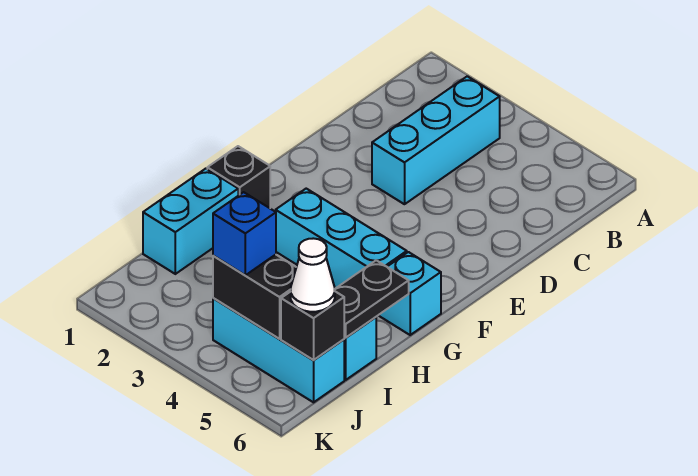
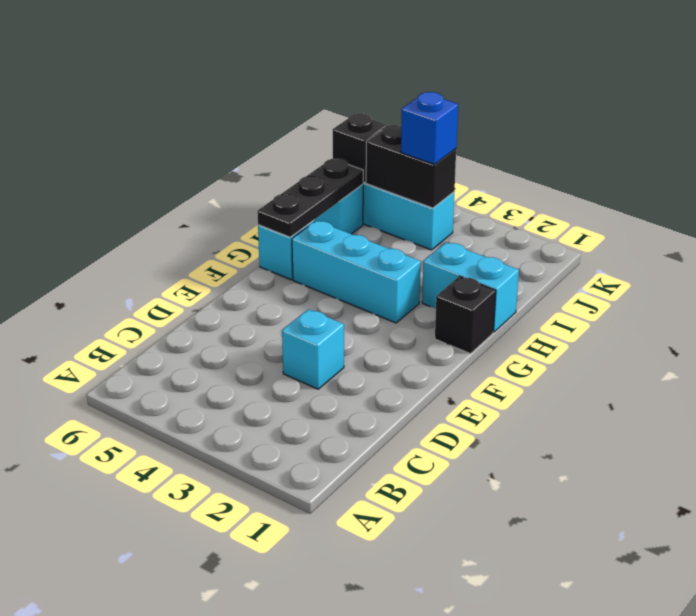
cyan 1x3 brick [372,76,500,204] -> cyan 1x1 brick [282,309,344,389]
cyan 1x2 brick [143,169,238,274] -> cyan 1x2 brick turned to [422,242,519,332]
black 1x2 plate [335,260,409,337] -> black 1x3 plate [257,159,363,237]
white 1x1 cone [291,238,335,312] -> none

